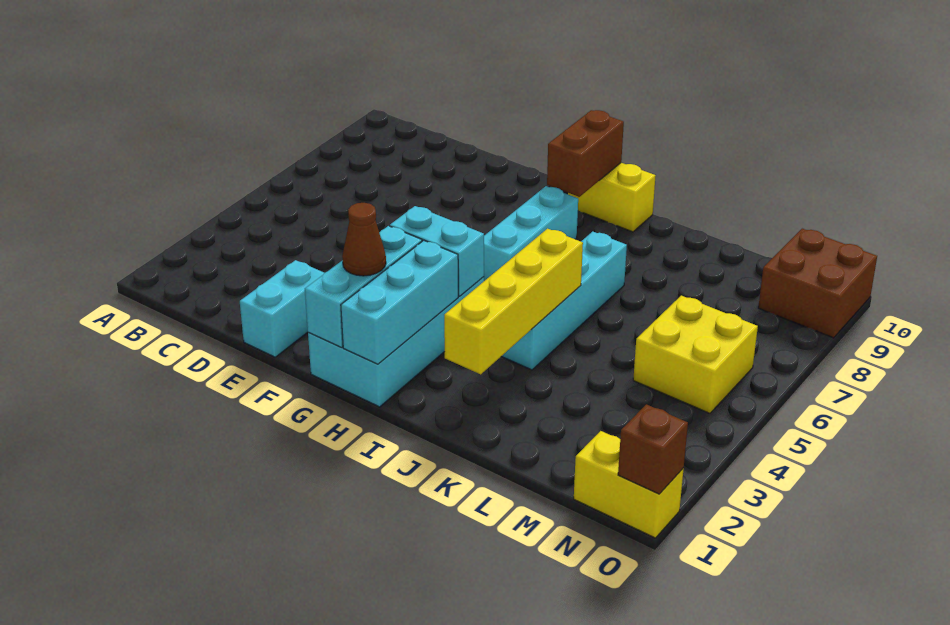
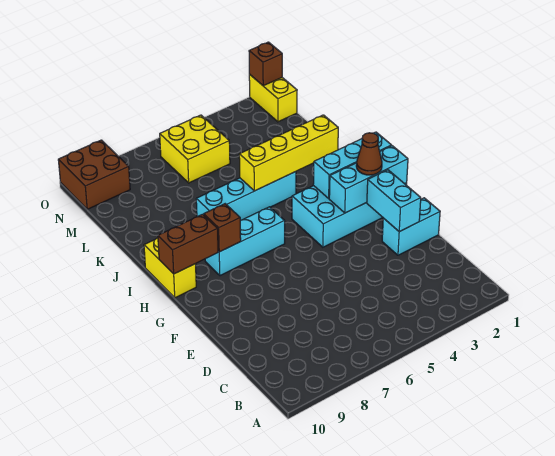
cyan 1x2 brick [390,206,484,296] -> cyan 1x2 brick moved to [366,170,421,232]
none -> brown 1x1 brick [204,204,241,252]

